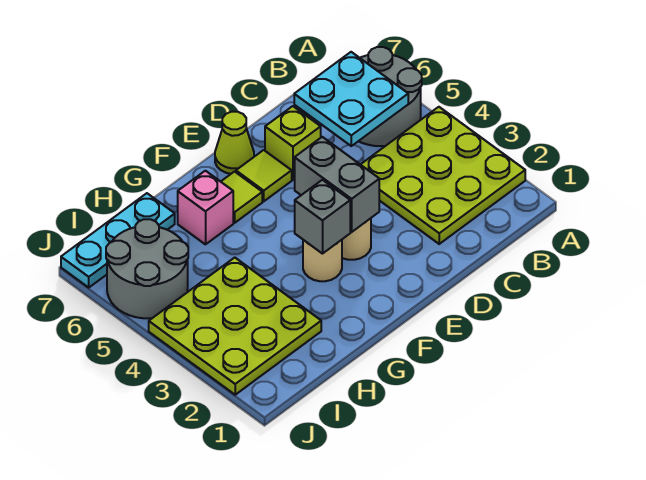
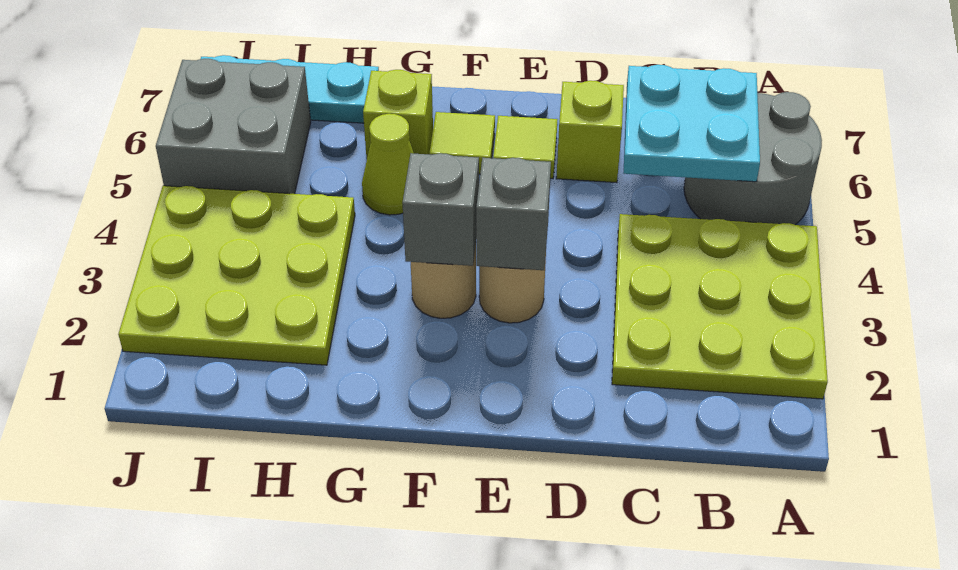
grey 1x2 brick [295,137,379,232] -> grey 1x1 brick [476,158,551,270]
lime 1x1 cone [215,112,254,174] -> lime 1x1 cone moved to [362,114,414,215]
pink 1x1 brick [178,171,233,244] -> lime 1x1 brick [363,70,433,159]
grey 2x2 round brick [106,219,188,318] -> grey 2x2 brick [156,59,311,194]

